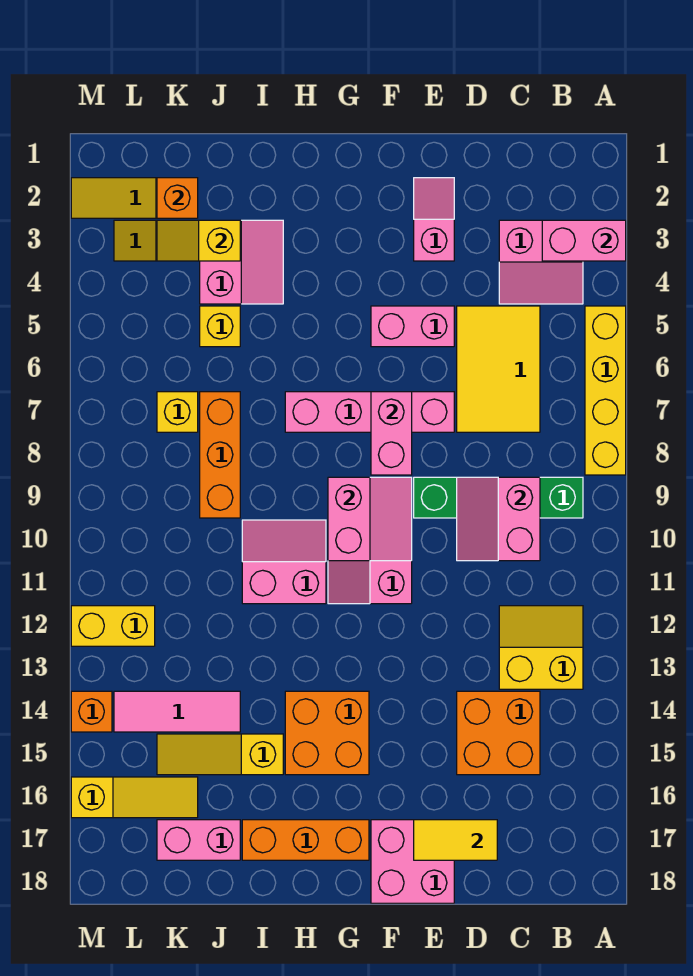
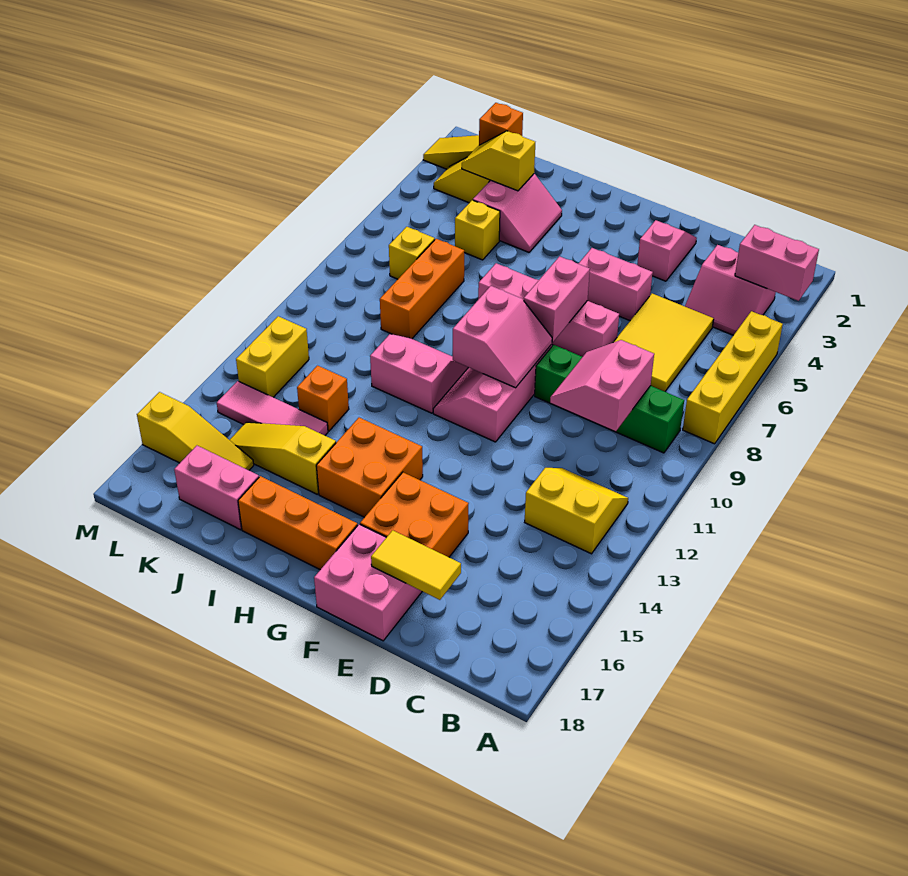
orange 2x2 brick [457,691,540,775] -> orange 2x2 brick moved to [360,472,469,557]
yellow 1x2 brick [71,606,155,646] -> yellow 1x2 brick turned to [236,316,309,397]
orange 1x1 brick [71,691,112,732] -> orange 1x1 brick moved to [297,366,349,431]

